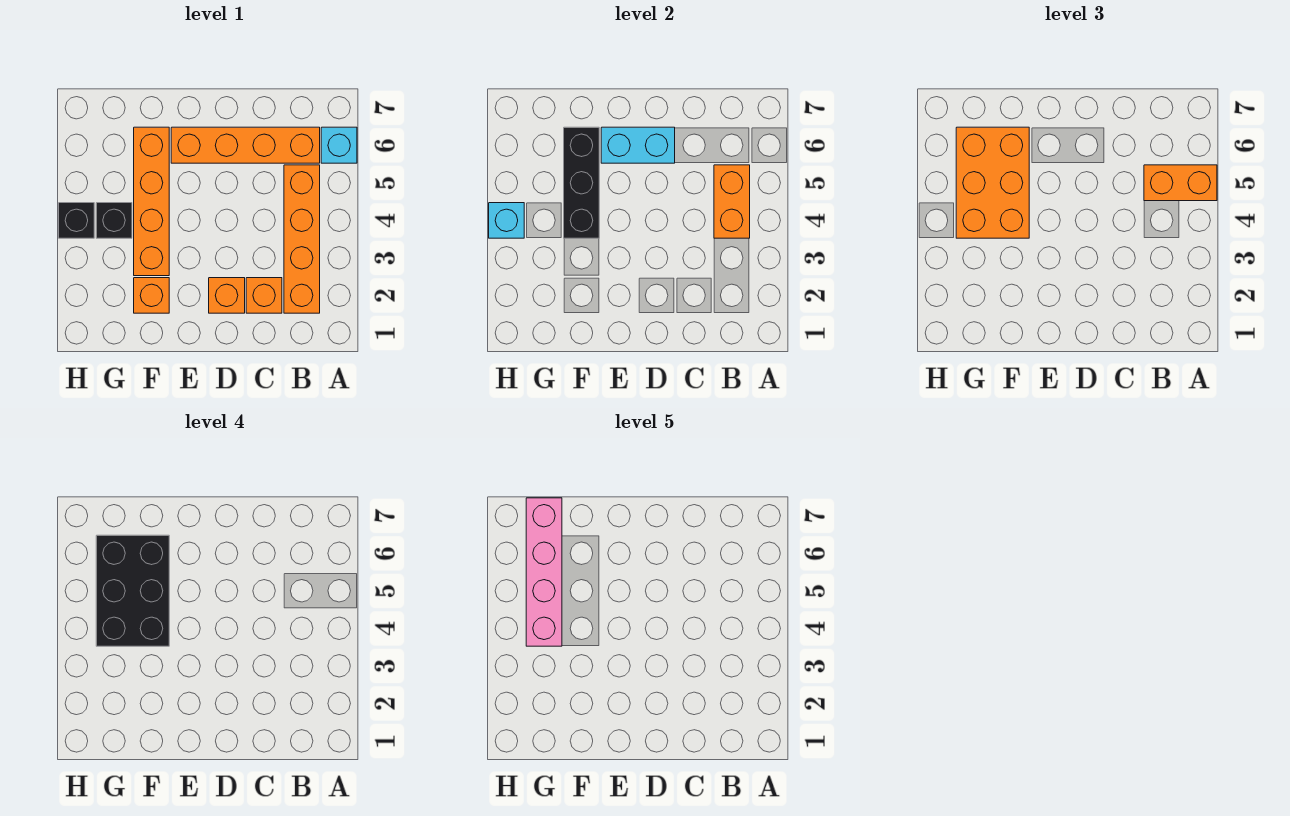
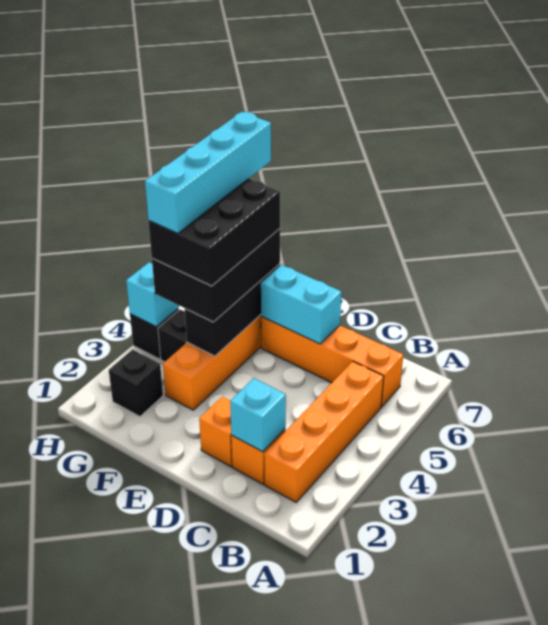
orange 1x2 brick [1144,165,1217,201] -> none
cyan 1x1 brick [321,127,357,163] -> cyan 1x1 brick moved to [230,378,286,452]
orange 1x2 brick [714,165,750,238] -> none
orange 1x1 brick [134,278,169,313] -> none
orange 2x3 brick [956,127,1029,238] -> black 2x3 brick [152,229,280,322]
none -> black 1x1 brick [109,350,163,417]
pink 1x4 brick [526,498,562,646] -> cyan 1x4 brick [145,112,271,234]

